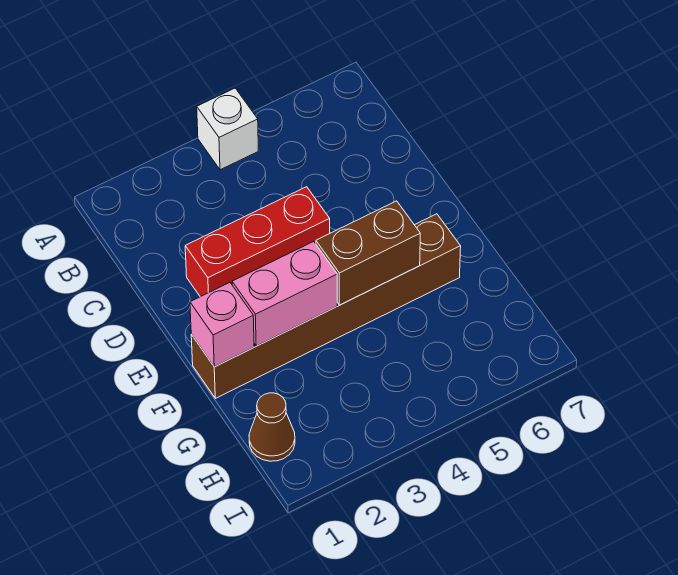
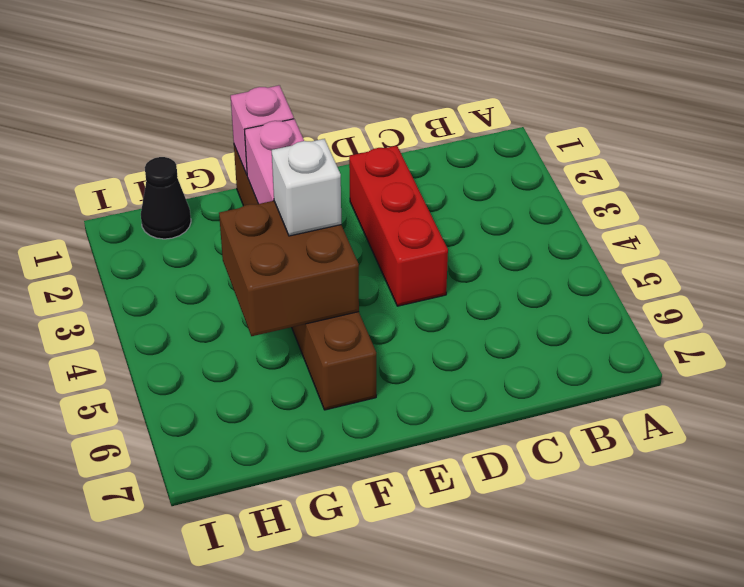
white 1x1 brick [197,88,258,170] -> white 1x1 brick moved to [272,139,341,236]
brown 1x2 brick [316,201,420,305] -> brown 2x2 brick [219,201,359,336]
brown 1x1 cone [249,393,295,461] -> black 1x1 cone [141,157,191,239]

